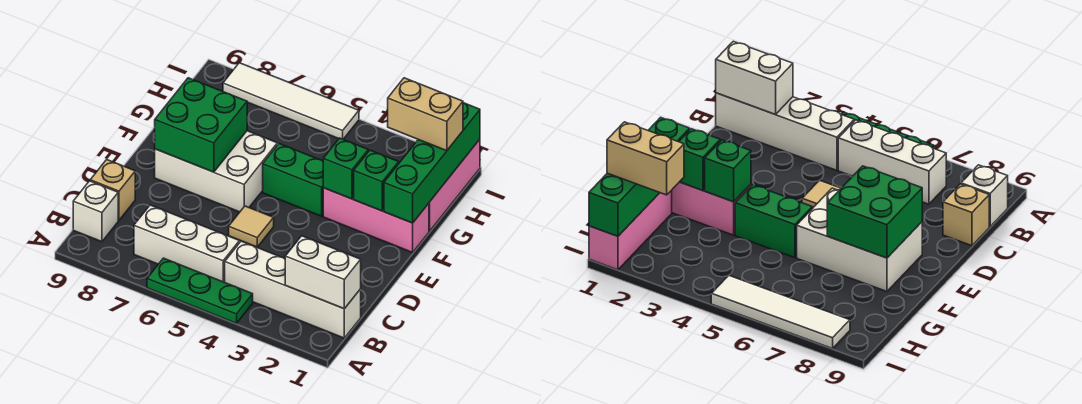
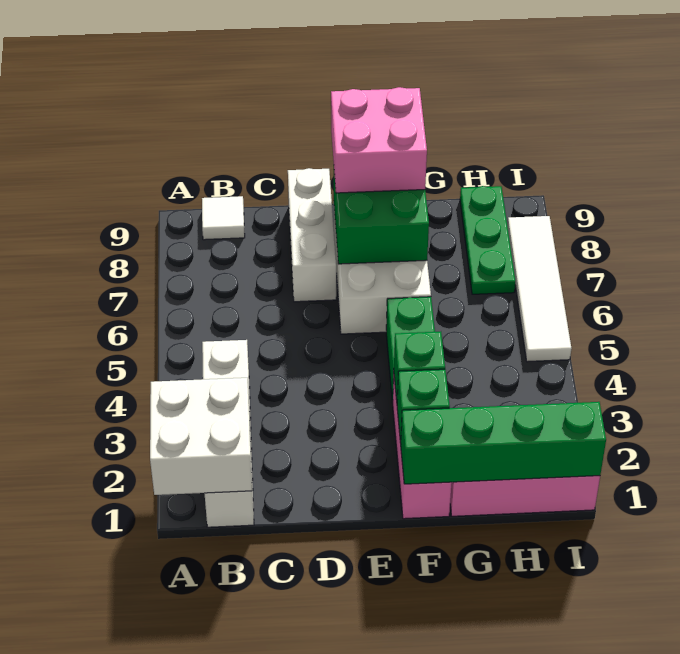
green 1x3 plate [147,258,253,323] -> green 1x3 plate moved to [460,186,515,294]
white 1x2 brick [285,236,361,309] -> white 2x2 brick [150,378,252,495]
white 1x3 brick [134,205,240,282] -> white 1x3 brick moved to [288,168,336,302]
white 1x1 brick [73,181,118,242] -> white 1x1 tile [202,196,245,240]
tan 1x1 brick [90,160,135,220] -> none
tan 1x1 tile [229,206,274,247] -> none
none -> pink 2x2 brick [331,87,427,193]
tan 1x2 brick [388,78,463,151] -> none

